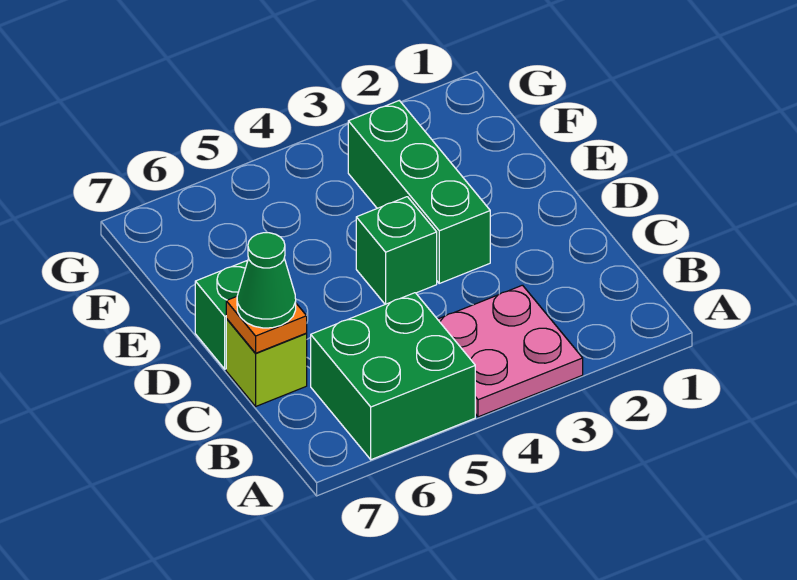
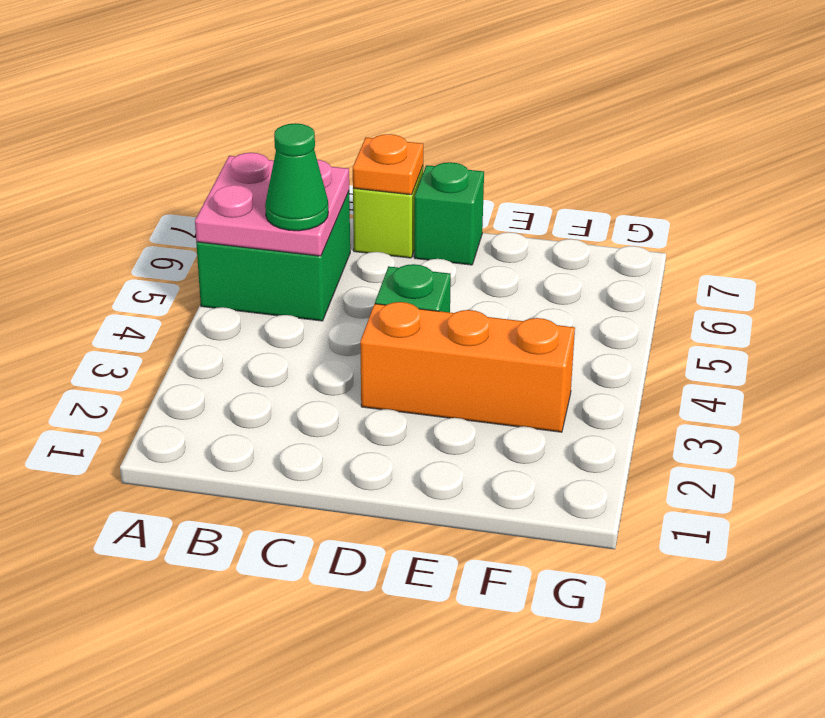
pink 2x2 plate [438,285,583,417] -> pink 2x2 plate moved to [195,153,349,256]
green 1x1 cone [237,233,296,328] -> green 1x1 cone moved to [265,123,328,231]
green 1x3 brick [348,101,490,283] -> orange 1x3 brick [360,302,575,432]

